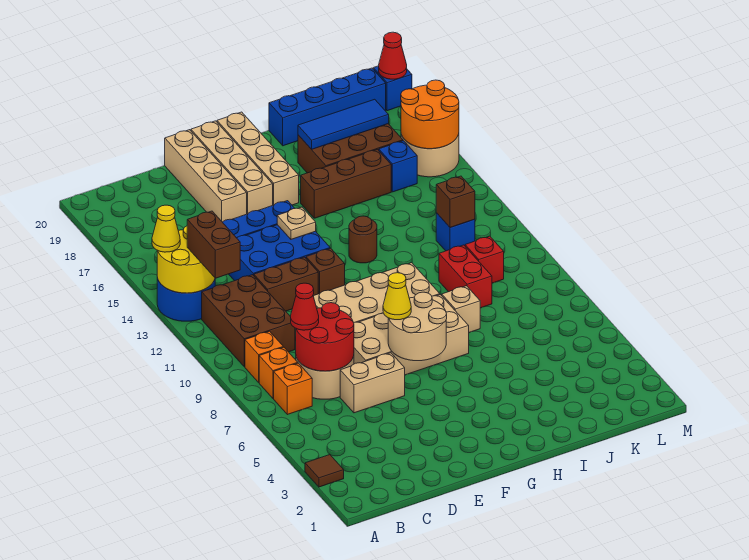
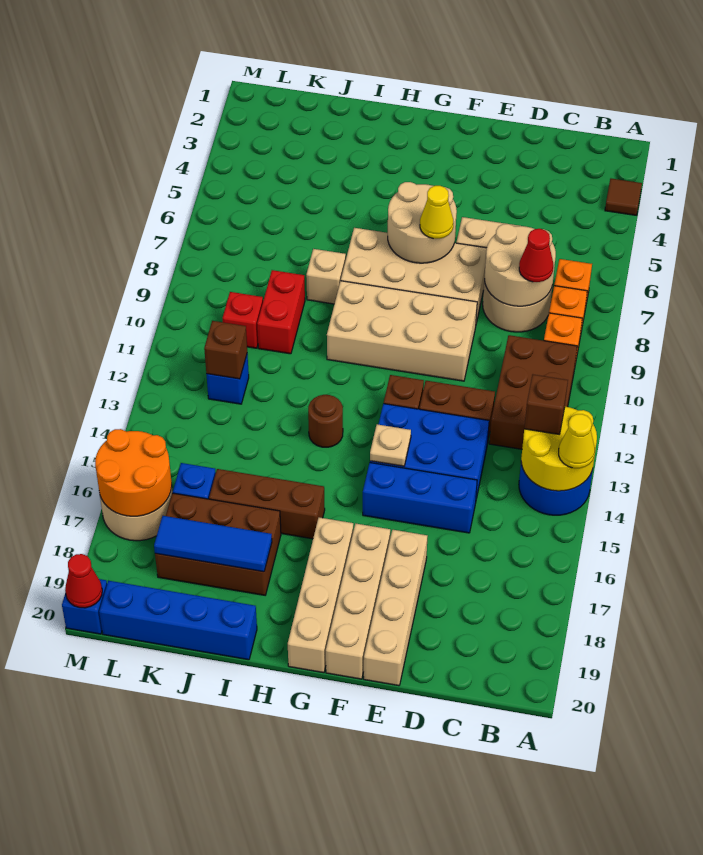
brown 1x2 brick [187,211,240,278] -> brown 1x1 brick [524,375,568,434]
red 2x2 round brick [296,303,354,371] -> tan 2x2 round brick [484,224,556,306]

